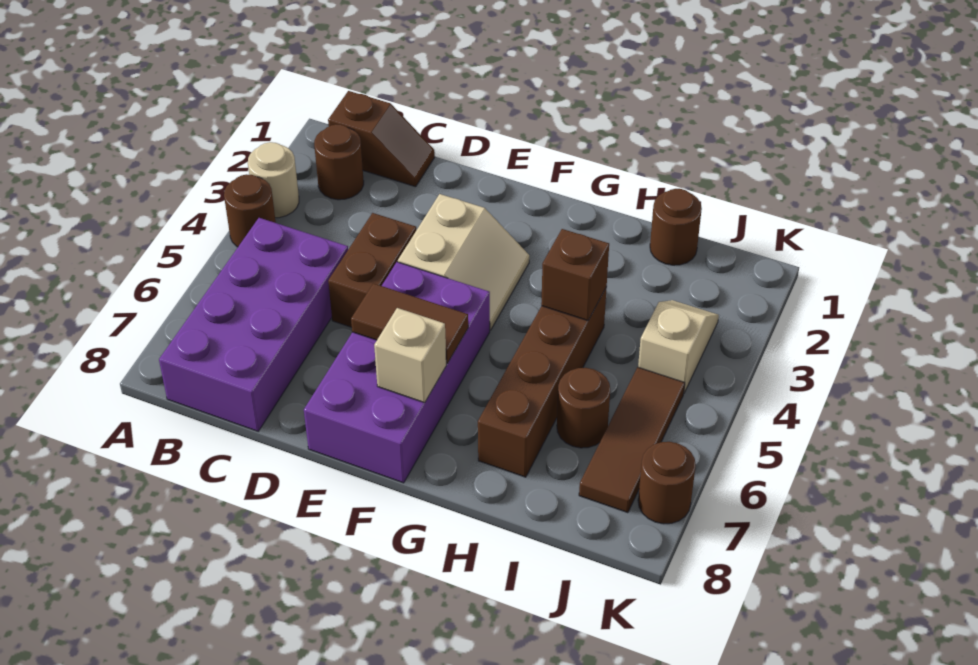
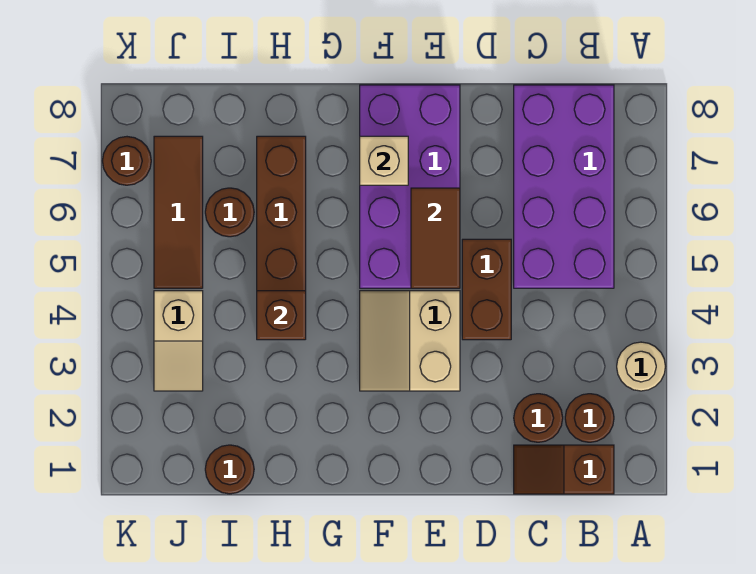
brown 1x1 round brick [224,174,276,247] -> brown 1x1 round brick moved to [514,394,563,442]
brown 1x2 tile [351,283,468,363] -> brown 1x2 tile turned to [411,188,460,288]

